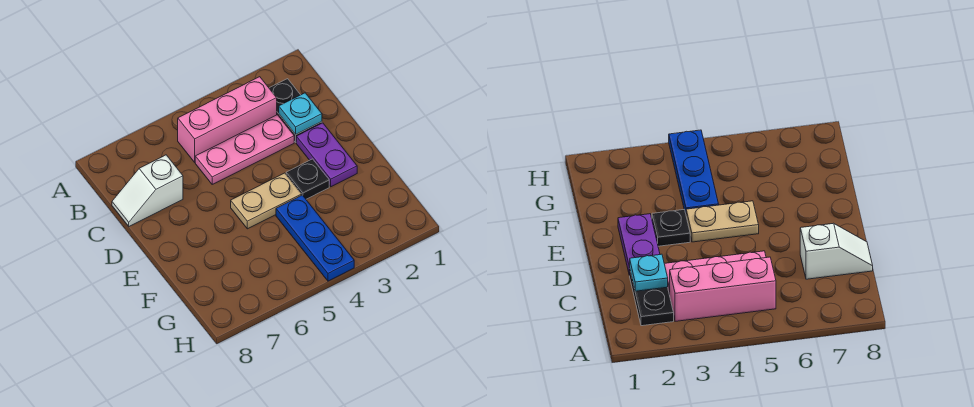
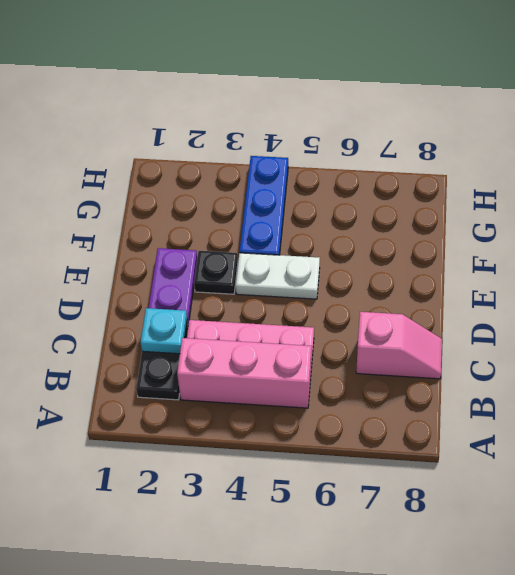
white 1x2 slope [112,155,183,226] -> pink 1x2 slope [356,312,442,379]
tan 1x2 plate [231,173,302,229] -> white 1x2 plate [236,253,320,299]

